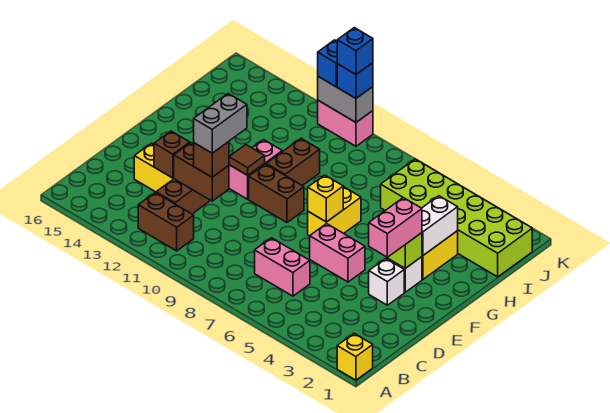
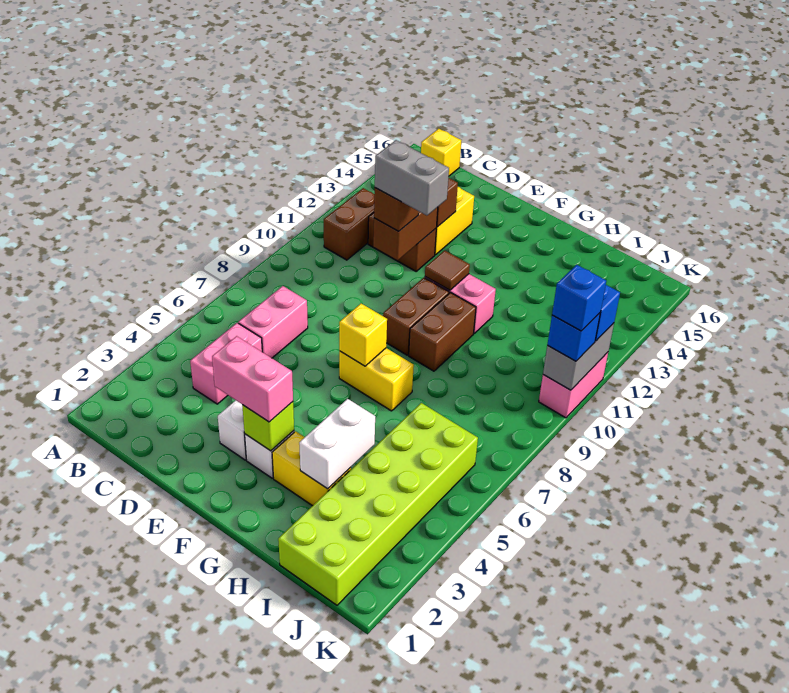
yellow 1x1 brick [337,334,373,380] -> yellow 1x1 brick moved to [421,129,461,176]
pink 1x2 brick [310,224,365,282] -> pink 1x2 brick moved to [190,323,262,404]
white 1x2 brick [422,196,458,256] -> white 1x2 brick turned to [299,399,375,489]
brown 1x2 brick [266,138,320,186] -> brown 1x2 brick turned to [409,293,476,371]

